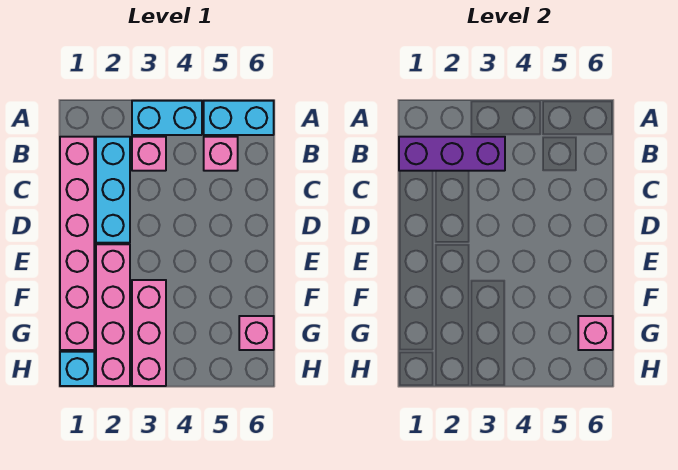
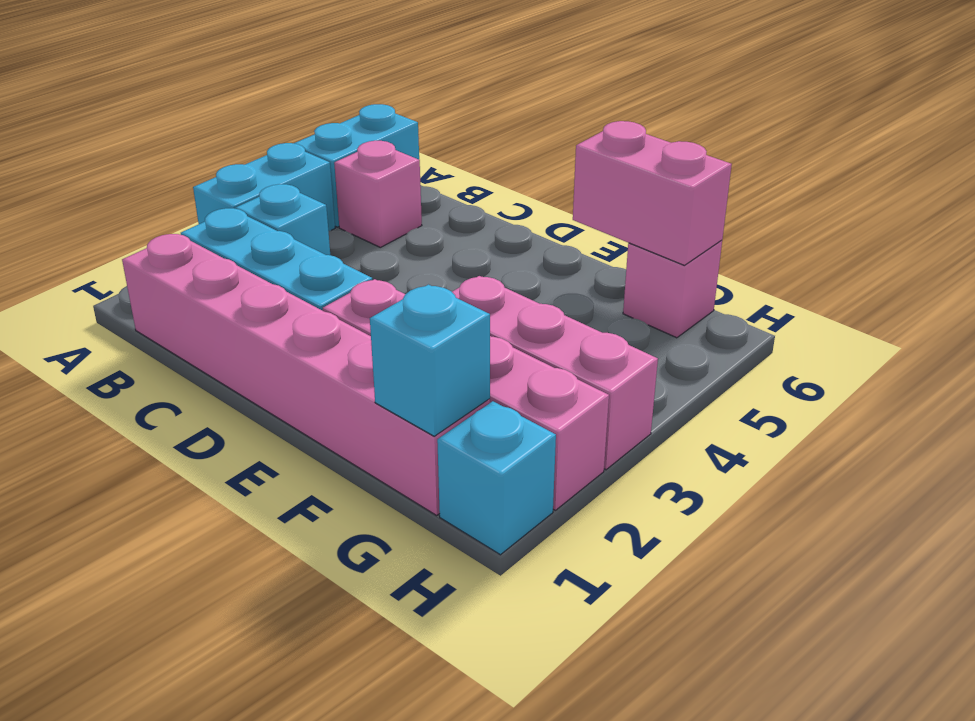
purple 1x3 brick [399,137,505,171] -> none
pink 1x1 brick [132,137,166,171] -> cyan 1x1 brick [235,184,330,255]
none -> cyan 1x1 brick [370,285,490,436]
pink 1x1 brick [578,316,613,350] -> pink 1x2 brick [573,121,732,265]

